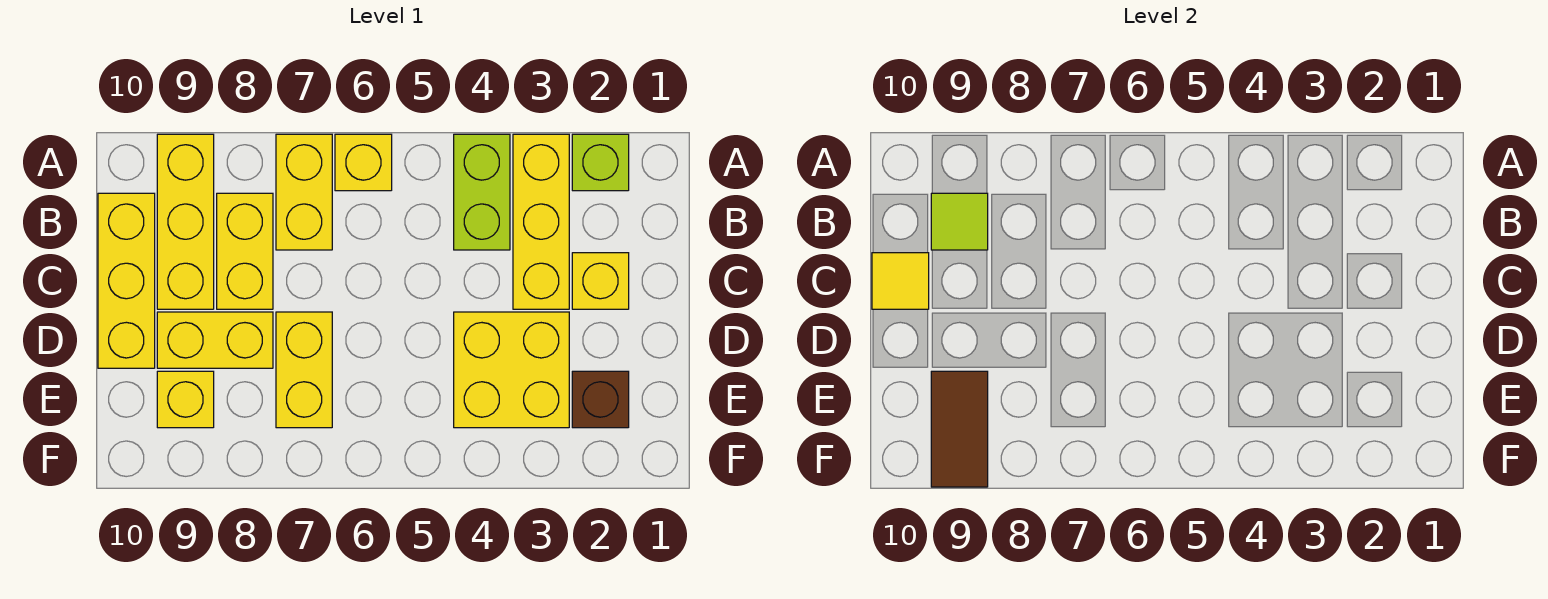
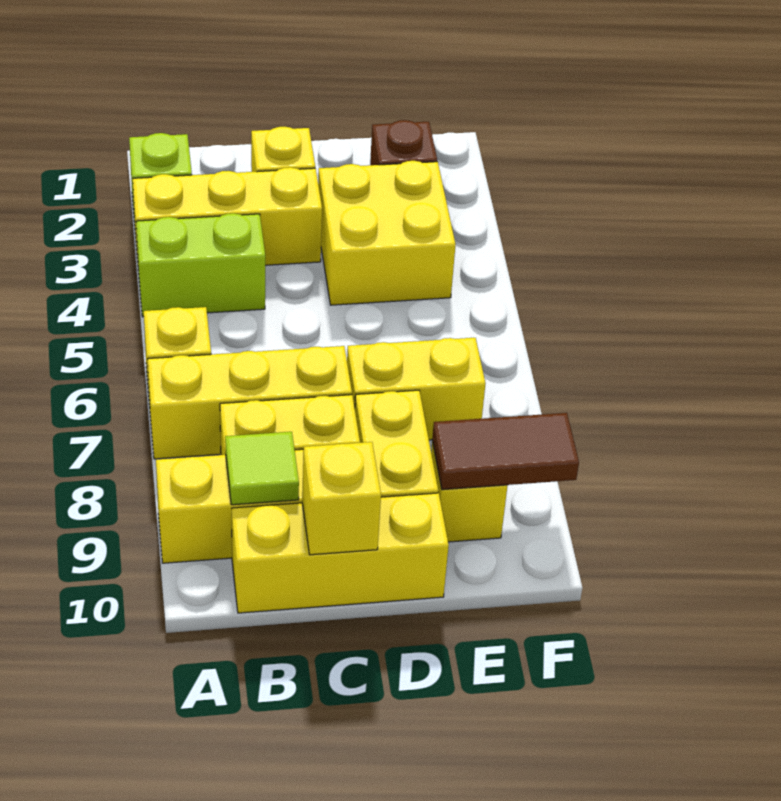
yellow 1x2 brick [276,134,332,250] -> yellow 1x3 brick [148,346,352,459]
yellow 1x1 tile [872,253,929,309] -> yellow 1x1 brick [302,442,381,555]

